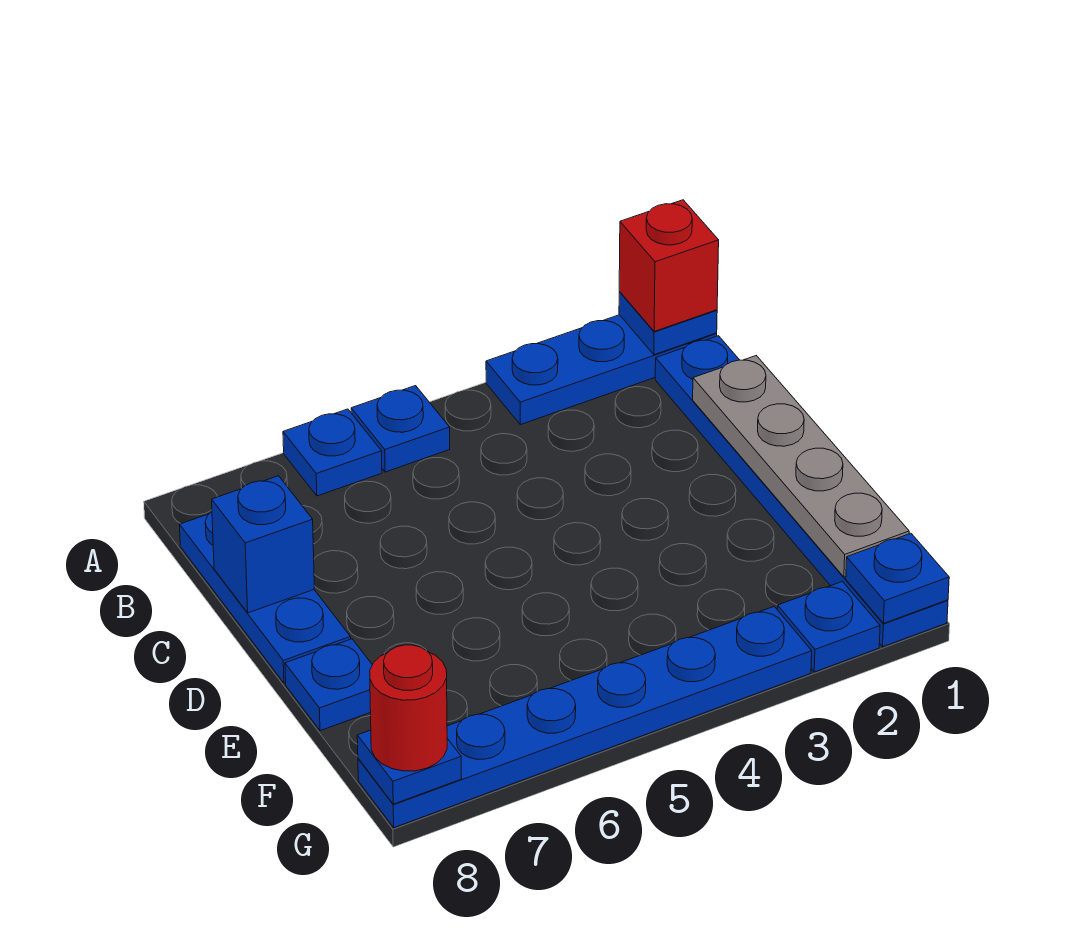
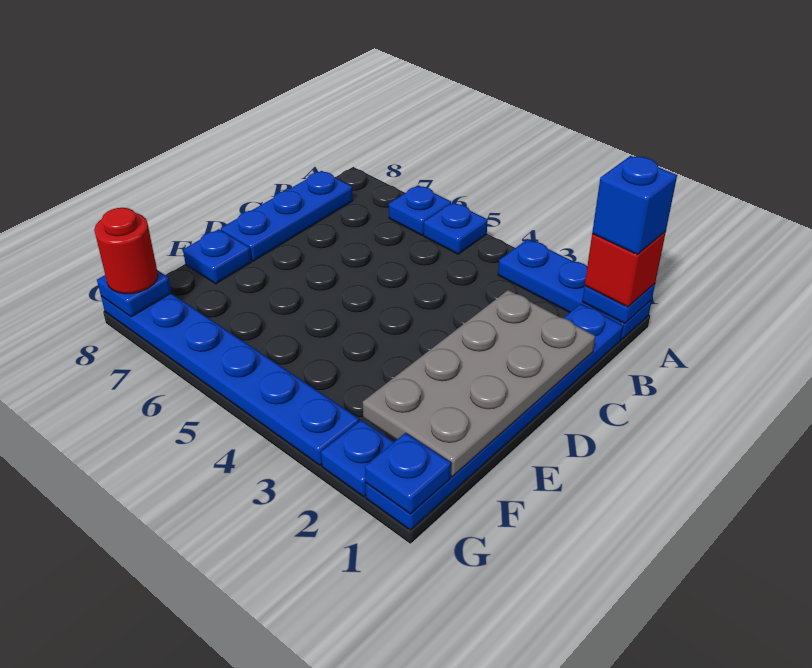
grey 1x4 plate [693,356,909,577] -> grey 2x4 plate [363,290,595,477]
blue 1x1 brick [212,476,314,613] -> blue 1x1 brick moved to [592,156,677,254]

